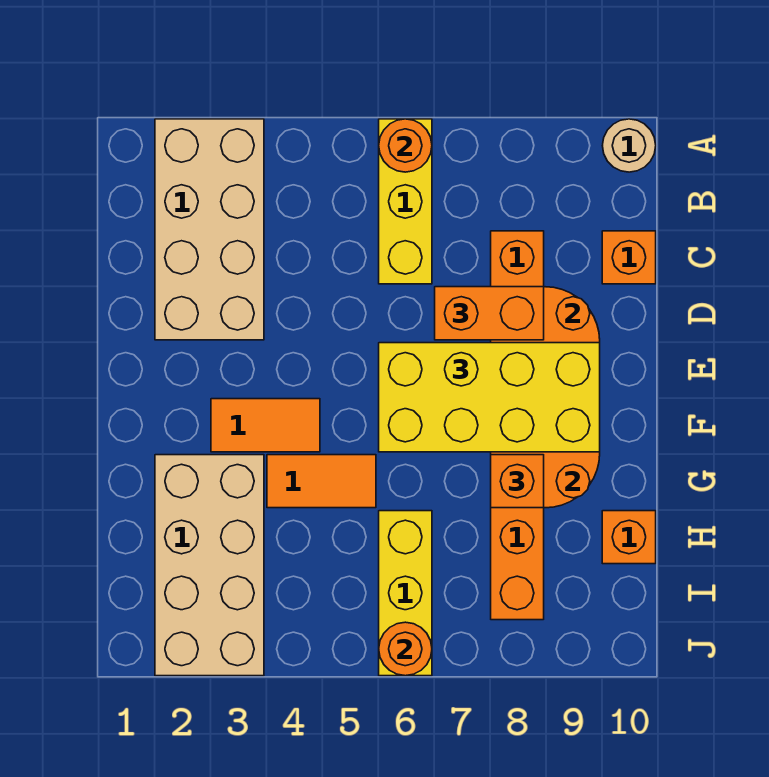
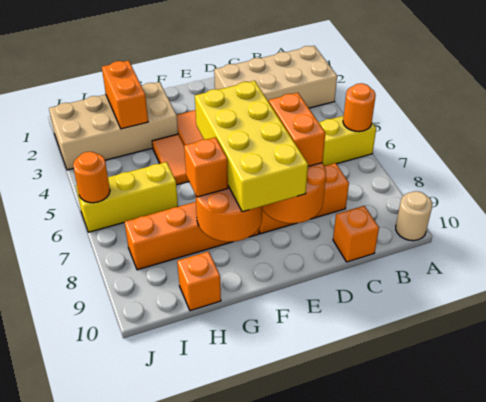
none -> orange 1x2 brick [102,60,148,129]

